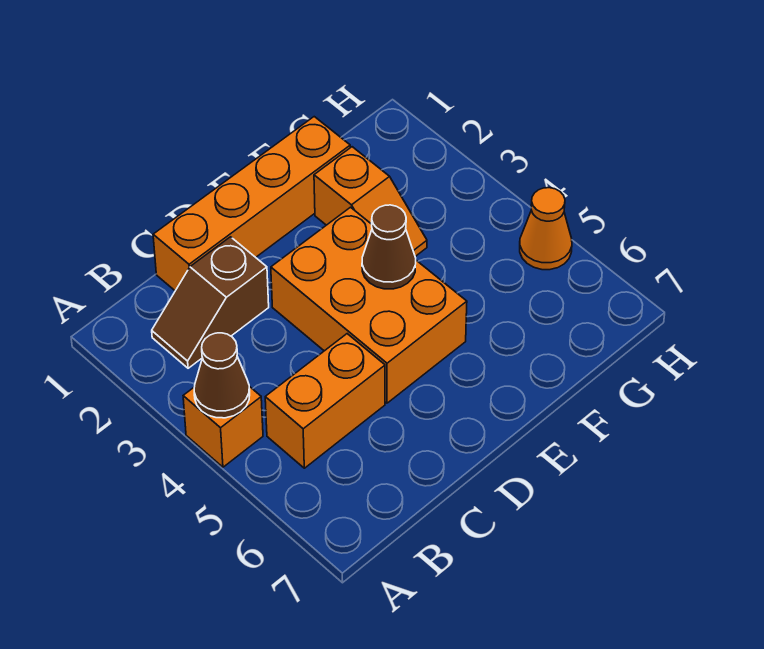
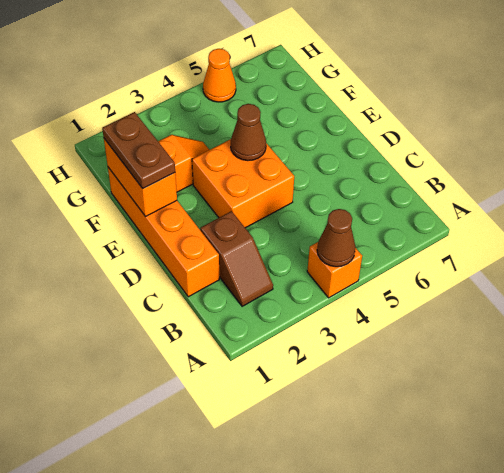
orange 1x2 brick [265,334,385,468] -> orange 1x2 brick moved to [104,139,177,217]
orange 2x3 brick [271,207,467,403] -> orange 2x2 brick [192,139,294,228]
none -> brown 1x2 plate [102,112,175,188]

